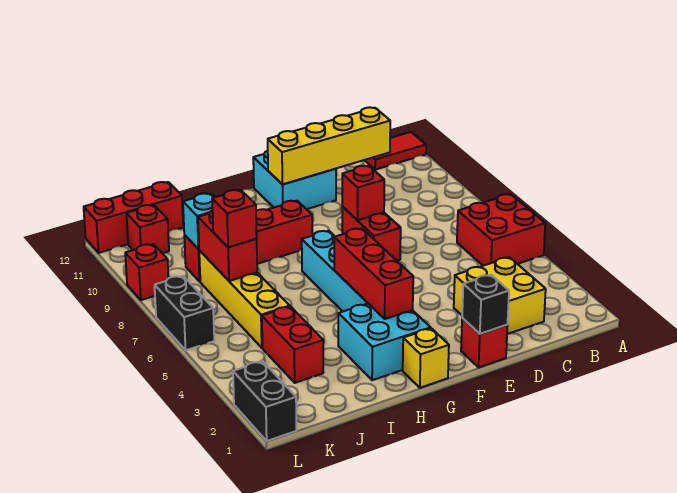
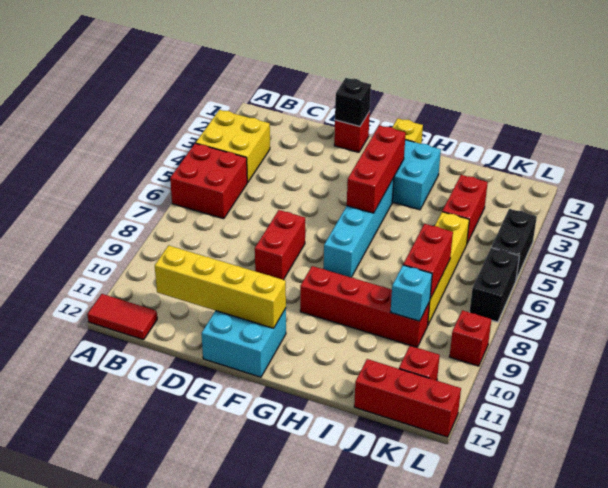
yellow 2x2 brick [454,257,546,334] -> yellow 2x2 brick moved to [196,110,270,182]
red 1x1 brick [342,166,384,220] -> none
red 1x1 brick [212,190,257,247] -> none
black 1x2 brick [233,361,297,441] -> black 1x2 brick moved to [491,209,537,279]

